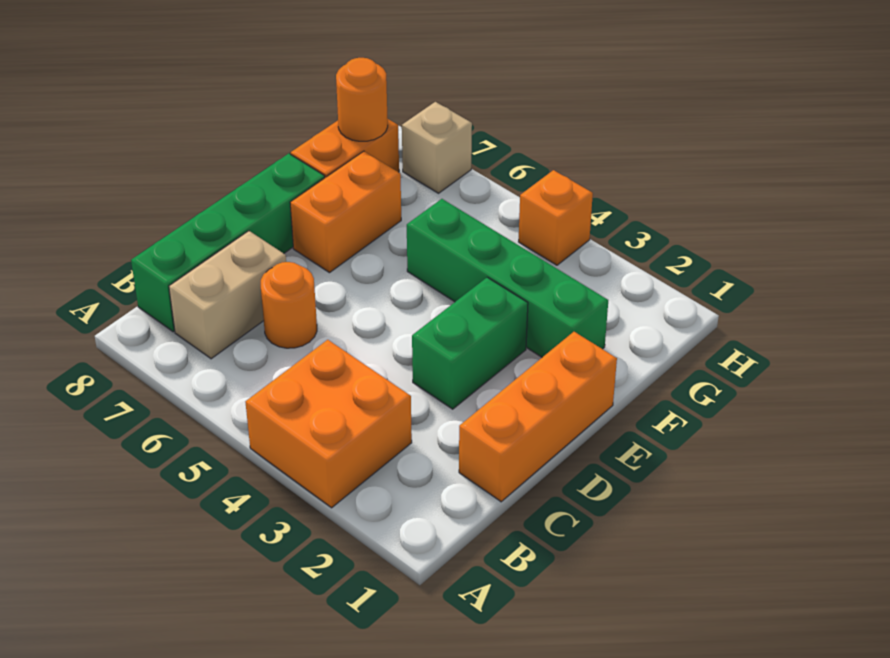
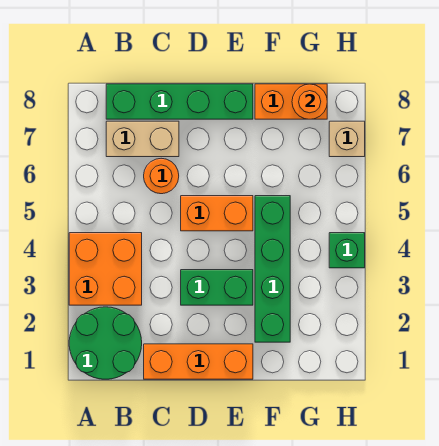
none -> green 2x2 round brick [69,307,142,379]
orange 1x2 brick [290,151,401,273] -> orange 1x2 brick moved to [181,196,253,231]
orange 1x1 brick [519,170,593,265] -> green 1x1 brick [329,233,365,268]

